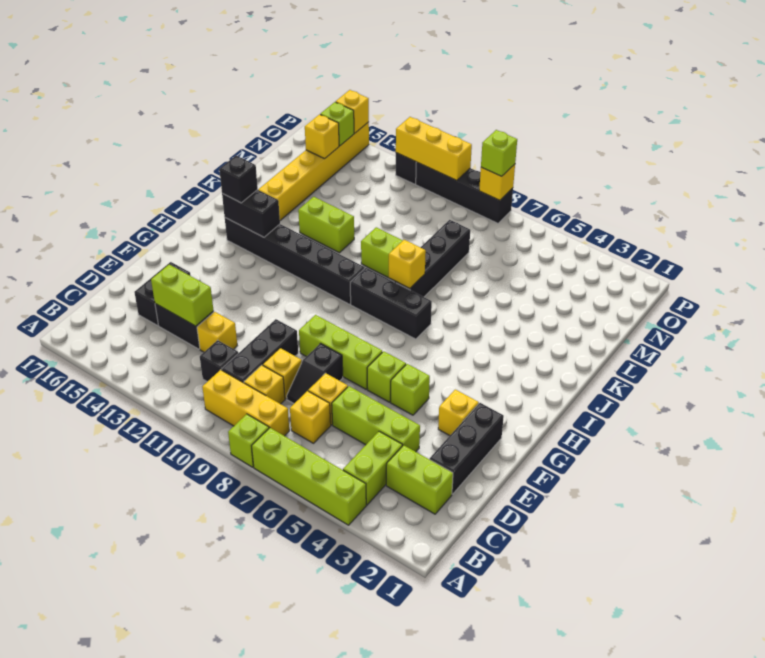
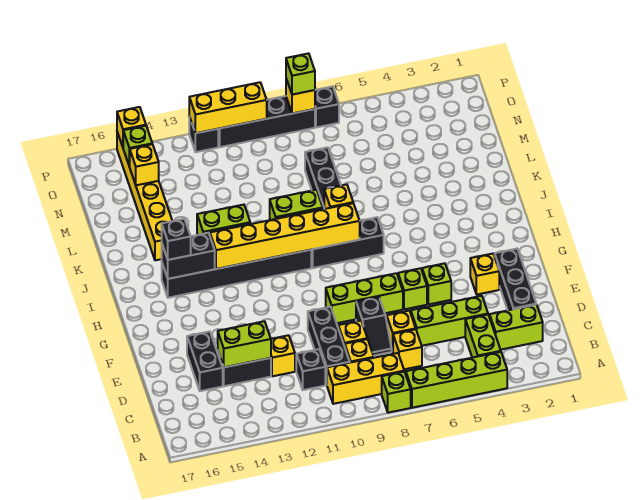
none -> yellow 1x6 brick [210,203,360,269]
none -> black 1x1 brick [315,86,339,128]

